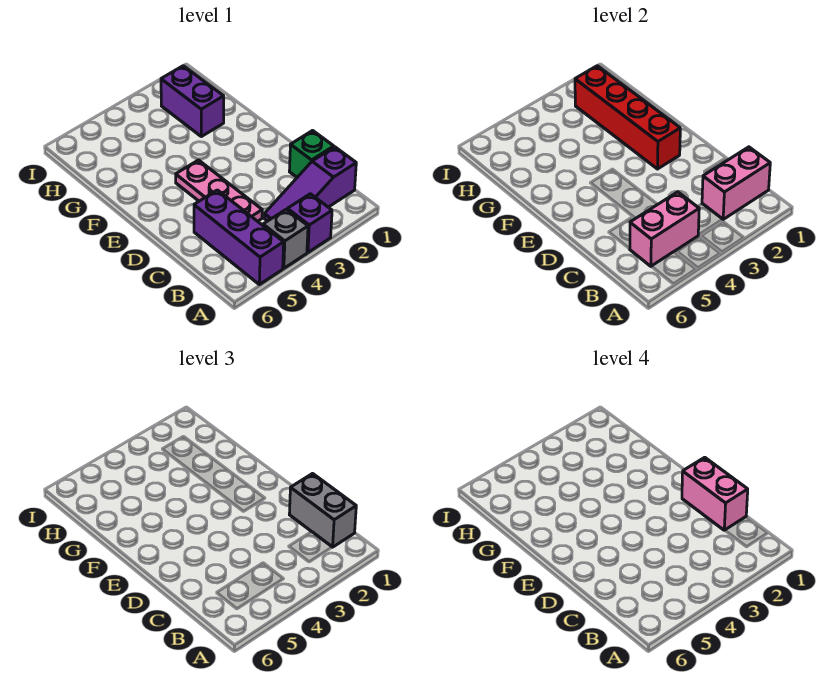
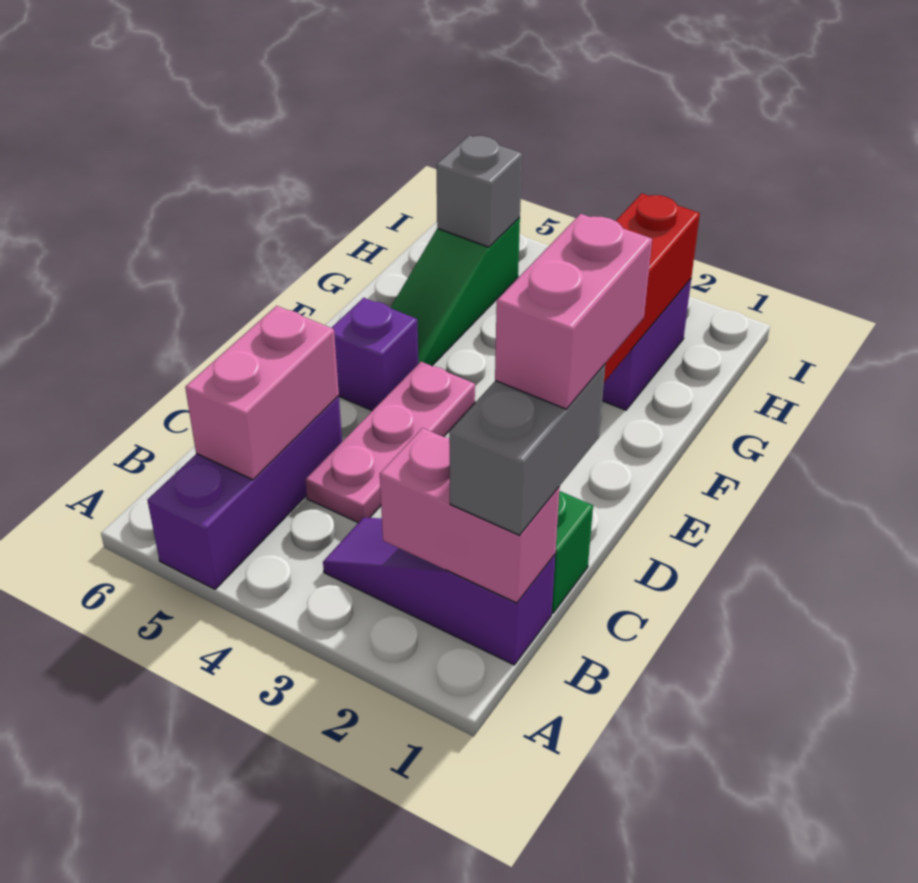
purple 1x1 brick [287,194,332,252] -> purple 1x1 brick moved to [332,298,418,411]
grey 1x1 brick [263,209,308,268] -> grey 1x1 brick moved to [436,135,522,247]
pink 1x2 brick [630,192,699,266] -> pink 1x2 brick turned to [185,306,339,480]
none -> green 1x3 slope [391,217,520,366]

